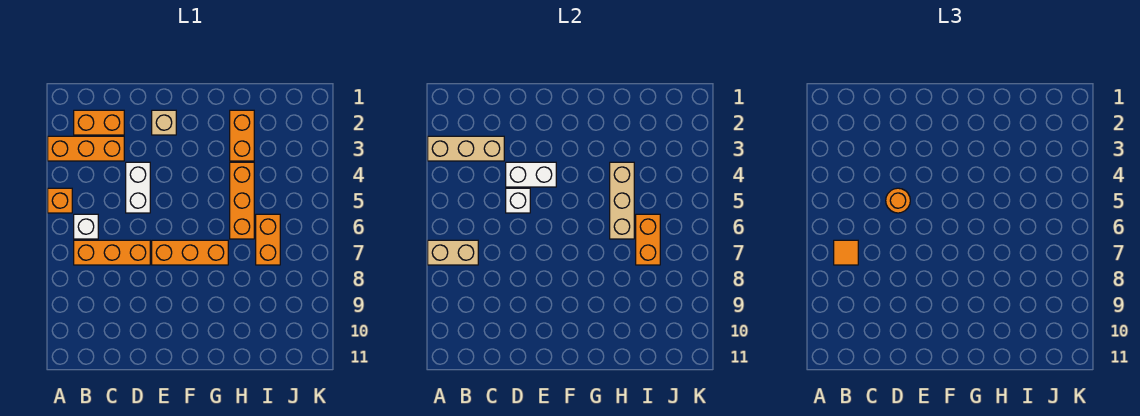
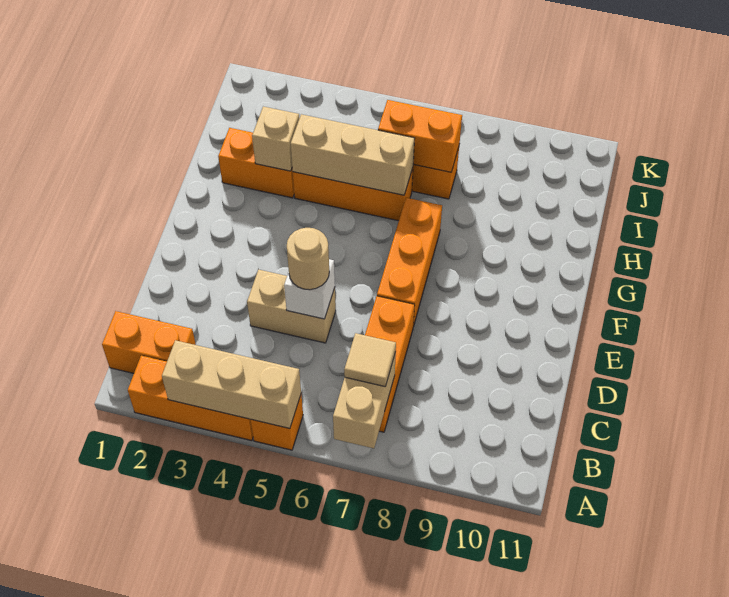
orange 1x3 brick [48,136,124,161] -> orange 1x3 brick turned to [128,356,253,441]
tan 1x3 brick [428,136,504,161] -> tan 1x3 brick turned to [162,340,301,429]
orange 1x2 brick [74,110,124,135] -> orange 1x2 brick turned to [102,311,196,373]
white 1x1 brick [74,214,98,239] -> none
orange 1x1 tile [834,240,858,265] -> tan 1x1 tile [344,333,396,387]
white 1x2 brick [126,162,150,213] -> tan 1x2 brick [247,270,336,343]
white 1x2 brick [506,162,556,187] -> none
orange 1x1 round brick [886,188,910,213] -> tan 1x1 round brick [287,228,329,290]
tan 1x1 brick [152,110,176,135] -> tan 1x1 brick moved to [252,107,299,171]

